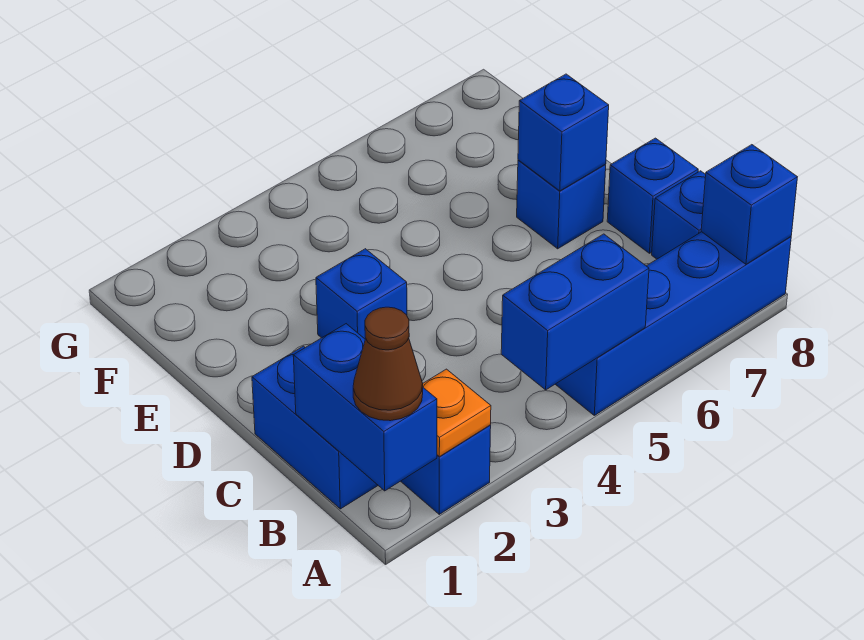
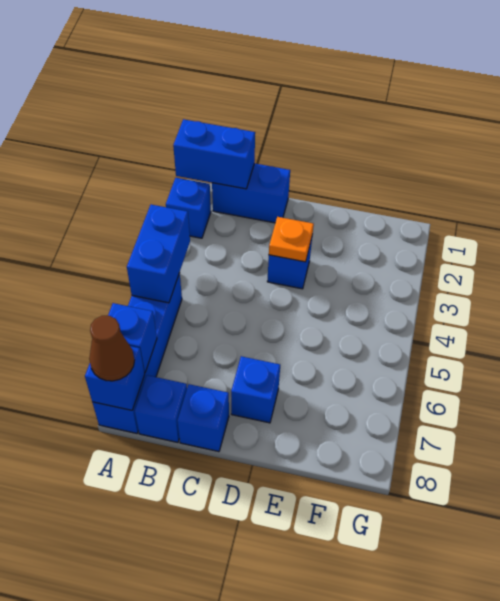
brown 1x1 cone [353,307,423,421] -> brown 1x1 cone moved to [89,316,134,381]
orange 1x1 plate [423,369,491,457] -> orange 1x1 plate moved to [269,217,314,262]
blue 1x1 brick [518,74,609,191] -> blue 1x1 brick moved to [108,303,157,373]

